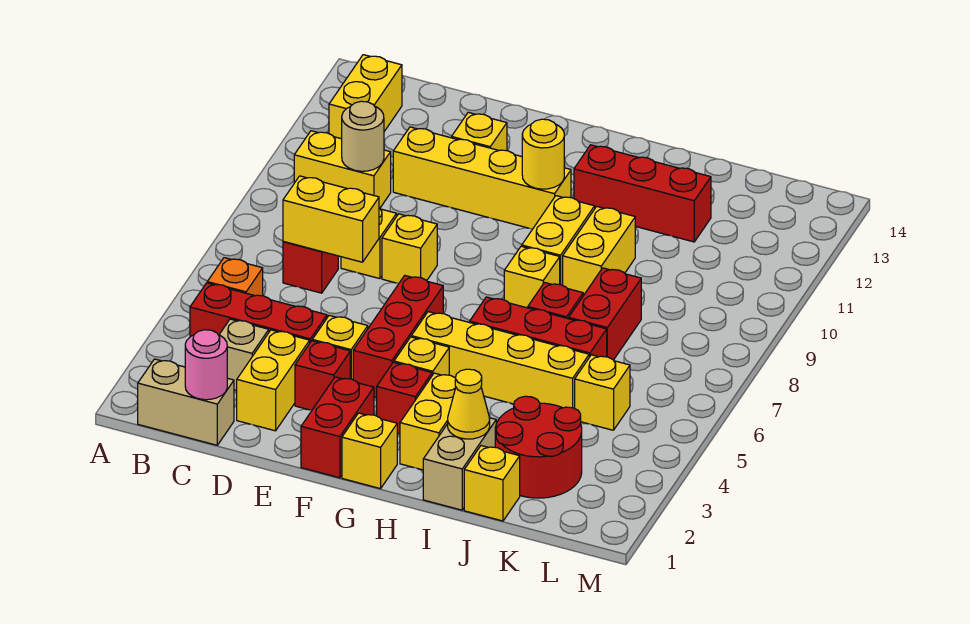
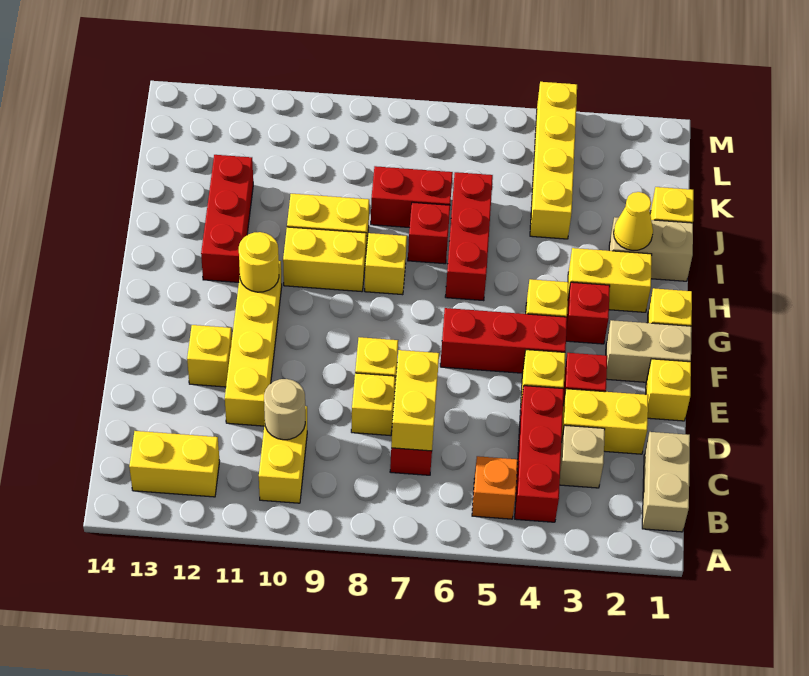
pink 1x1 round brick [185,330,227,400] -> none
red 1x2 brick [301,377,374,478] -> tan 1x2 brick [606,320,692,382]
yellow 1x4 brick [411,312,589,408] -> yellow 1x4 brick moved to [530,82,577,239]
red 2x2 round brick [495,396,582,498] -> none
yellow 1x1 brick [575,355,630,430] -> yellow 1x1 brick moved to [646,359,691,421]

